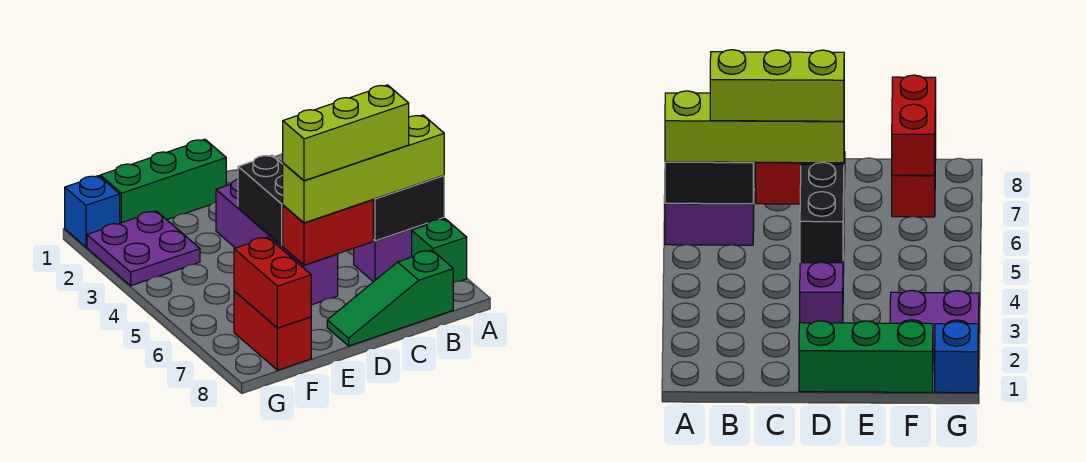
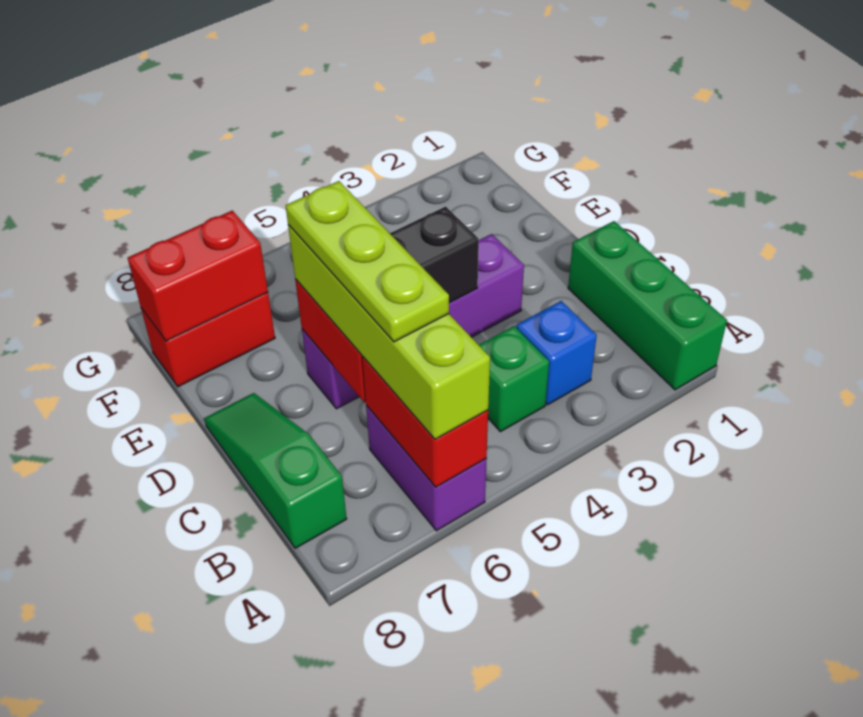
black 1x2 brick [373,175,444,241] -> red 1x2 brick [362,356,488,487]
green 1x1 brick [412,219,467,283] -> green 1x1 brick moved to [479,326,549,432]
lime 1x3 brick [283,85,409,181] -> lime 1x3 plate [286,181,449,342]
green 1x3 brick [100,139,226,223] -> green 1x3 brick moved to [568,221,727,390]
purple 2x2 plate [87,211,200,286] -> none
blue 1x1 brick [65,176,120,247] -> blue 1x1 brick moved to [516,301,597,405]

